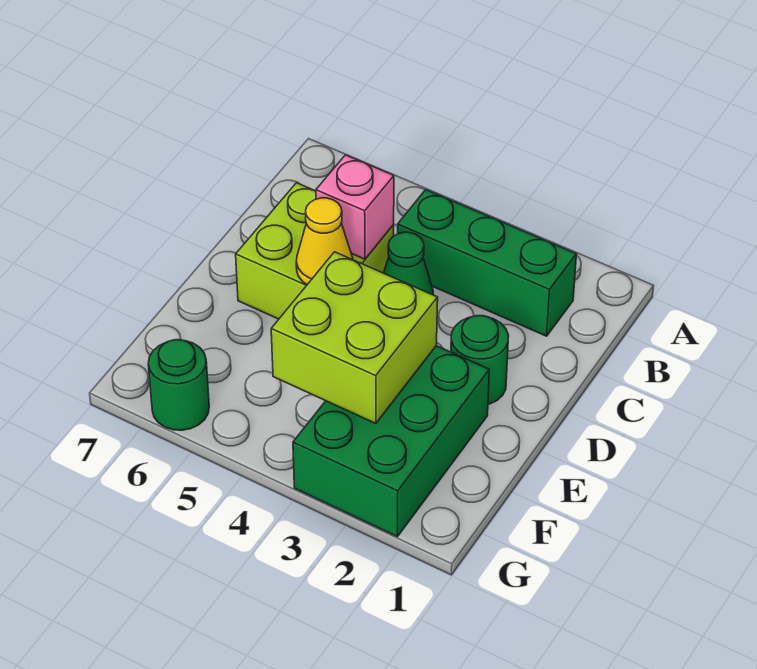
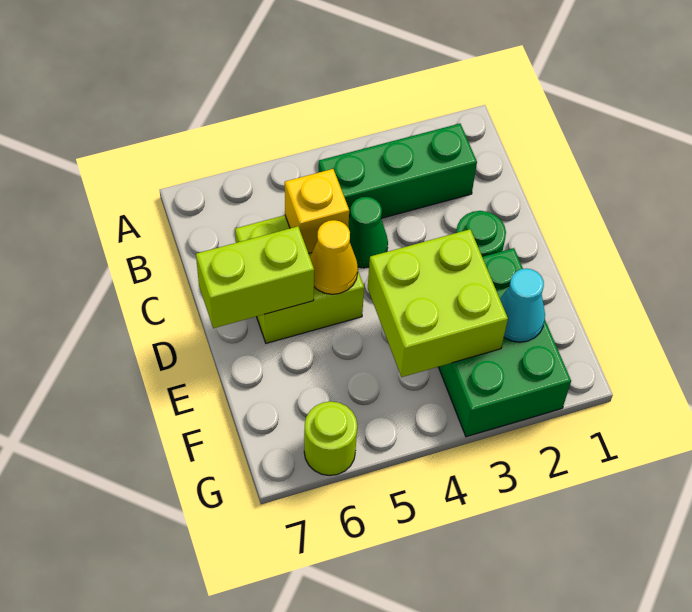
pink 1x1 brick [316,155,394,259] -> yellow 1x1 brick [285,169,349,253]
none -> lime 1x2 brick [196,226,314,328]
none -> cyan 1x1 cone [500,269,545,342]
green 1x1 round brick [148,340,209,430] -> lime 1x1 round brick [304,401,357,476]

